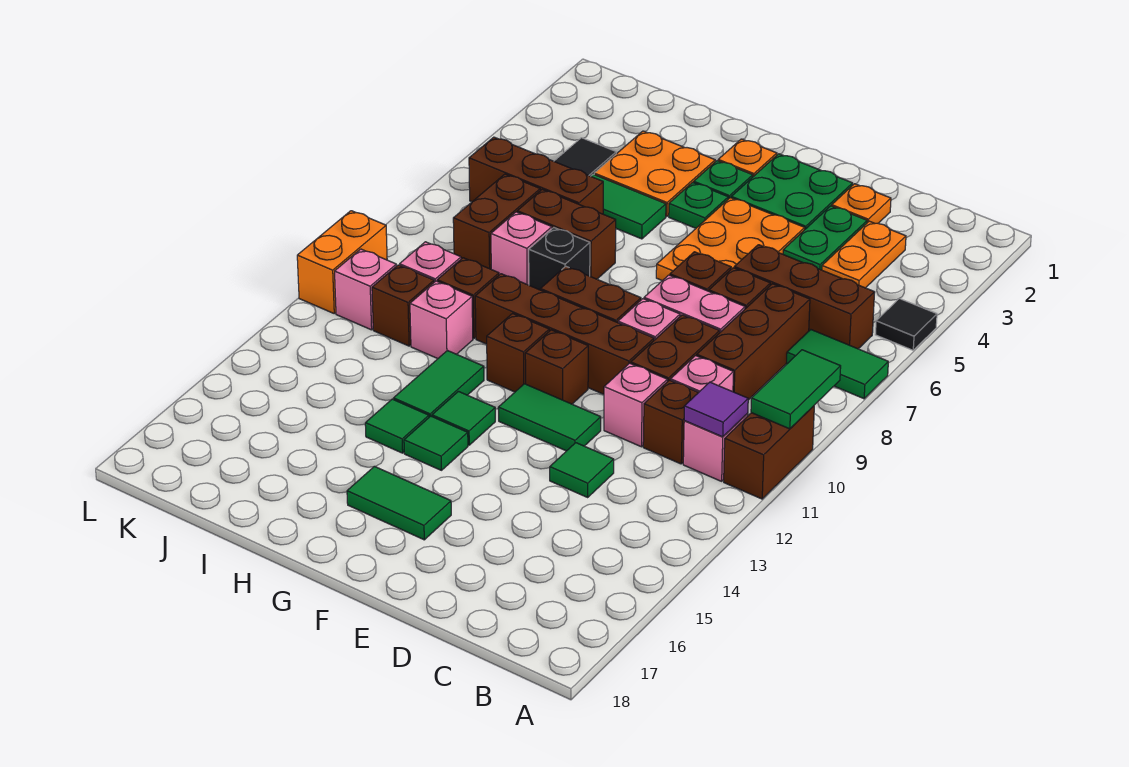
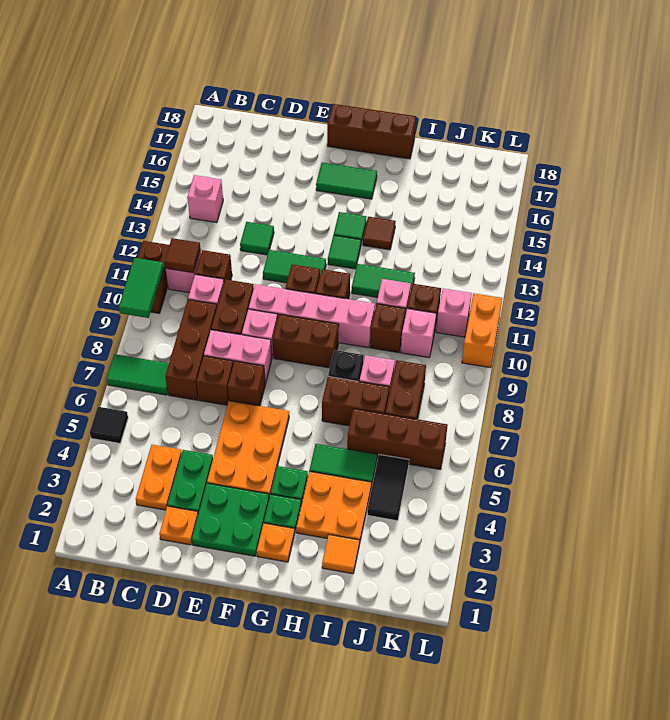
brown 1x3 brick [734,245,875,349] -> brown 1x3 brick moved to [327,104,416,159]
purple 1x1 tile [684,382,748,437] -> brown 1x1 tile [165,238,201,273]
pink 1x1 brick [604,363,667,447] -> pink 1x1 brick moved to [187,175,223,223]
brown 1x4 brick [475,274,654,394] -> pink 1x4 brick [249,284,375,348]
green 1x2 tile [394,351,484,417] -> green 1x2 tile turned to [352,264,415,298]
green 1x1 tile [365,399,429,453] -> brown 1x1 tile [363,217,396,250]
none -> orange 1x1 tile [322,535,360,574]

